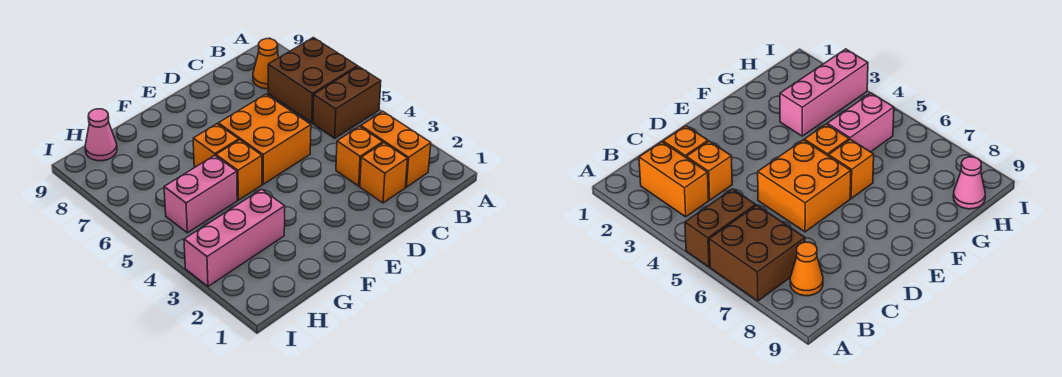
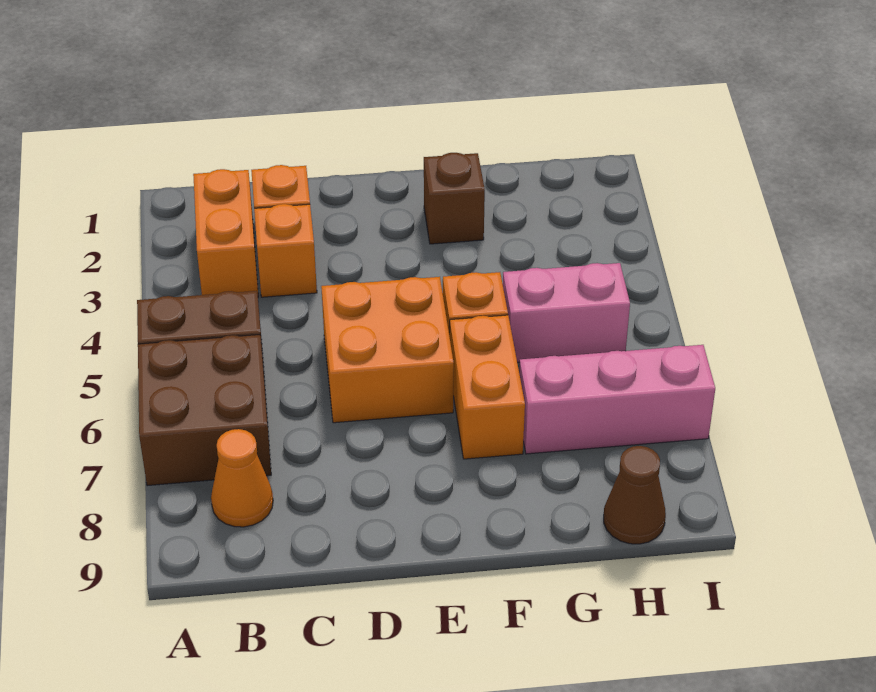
none -> brown 1x1 brick [424,153,485,244]
orange 1x1 brick [193,124,239,168] -> orange 1x2 brick [450,315,525,459]
pink 1x3 brick [184,189,285,286] -> pink 1x3 brick moved to [519,345,715,454]
pink 1x1 cone [85,109,117,161] -> brown 1x1 cone [604,446,666,544]

